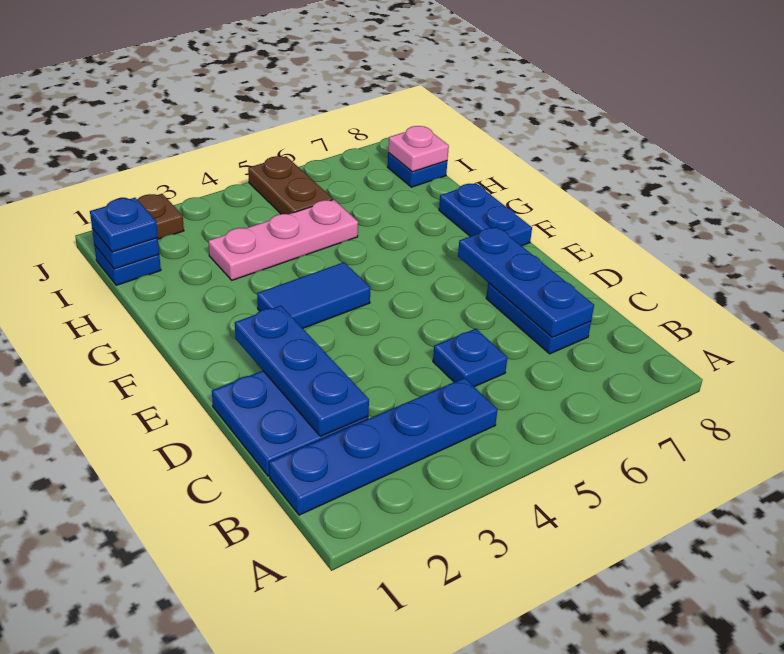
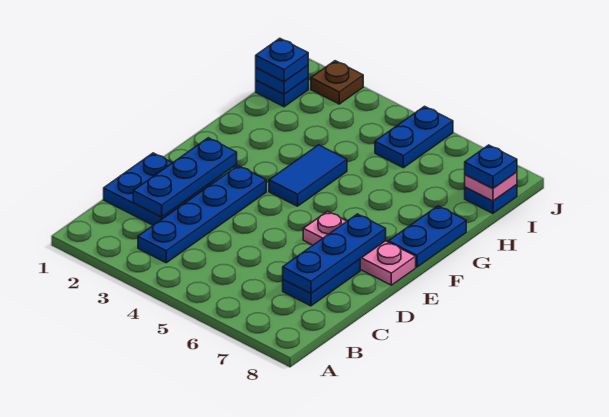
blue 1x4 plate [269,378,498,515] -> blue 1x4 plate turned to [138,166,266,263]
blue 1x1 plate [433,329,507,387] -> blue 1x1 plate moved to [465,145,517,189]
blue 1x2 tile [257,262,371,328] -> blue 1x2 tile turned to [269,145,347,206]
pink 1x3 plate [208,200,358,280] -> pink 1x3 plate moved to [303,211,416,285]
brown 1x2 plate [248,156,333,214] -> blue 1x2 plate [375,106,453,168]

